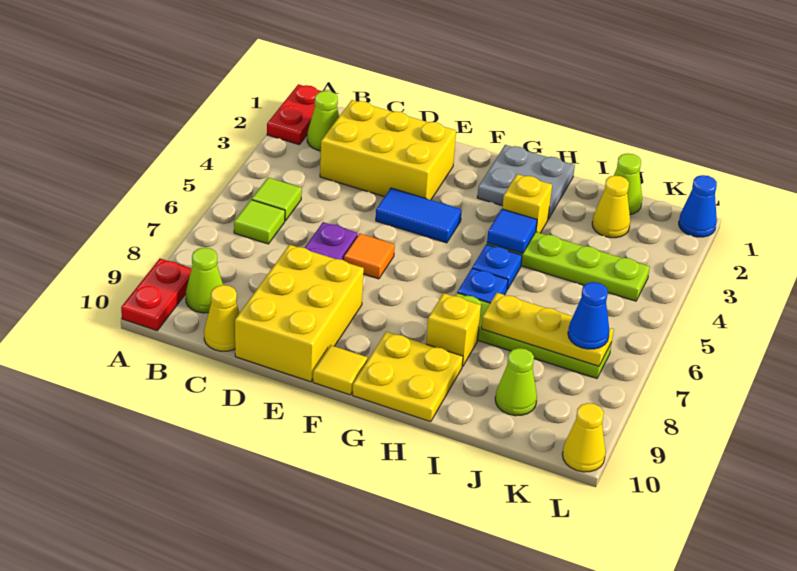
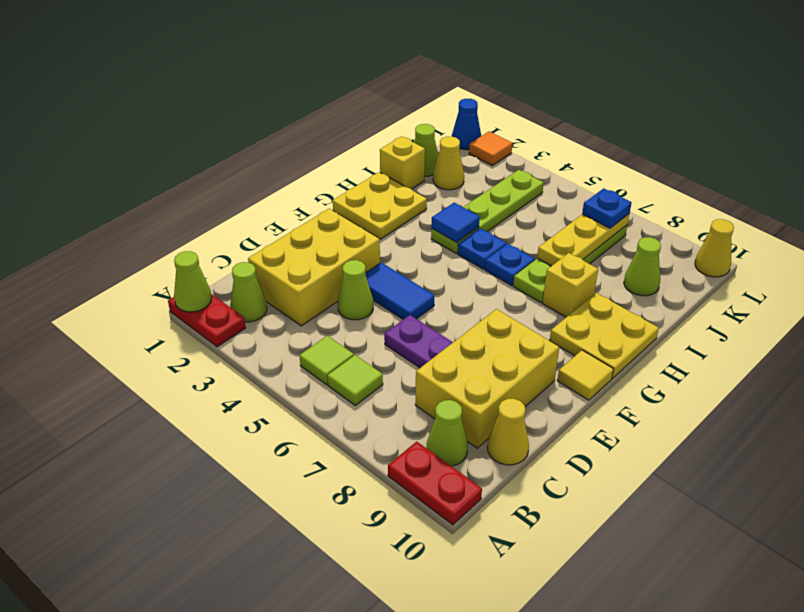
none -> lime 1x1 cone [174,251,212,312]
none -> lime 1x1 cone [338,260,373,320]
yellow 2x3 brick [235,245,364,382] -> yellow 2x3 brick turned to [415,309,559,448]
blue 1x2 tile [376,188,462,243] -> blue 1x2 tile turned to [366,262,434,319]
orange 1x1 tile [344,234,395,279] -> orange 1x1 tile moved to [469,131,512,165]
grey 2x2 plate [477,145,575,219] -> yellow 2x2 plate [333,172,427,239]
yellow 1x1 brick [502,174,552,233] -> yellow 1x1 brick moved to [380,136,425,189]
blue 1x1 cone [568,282,610,349] -> blue 1x1 plate [582,188,632,228]

